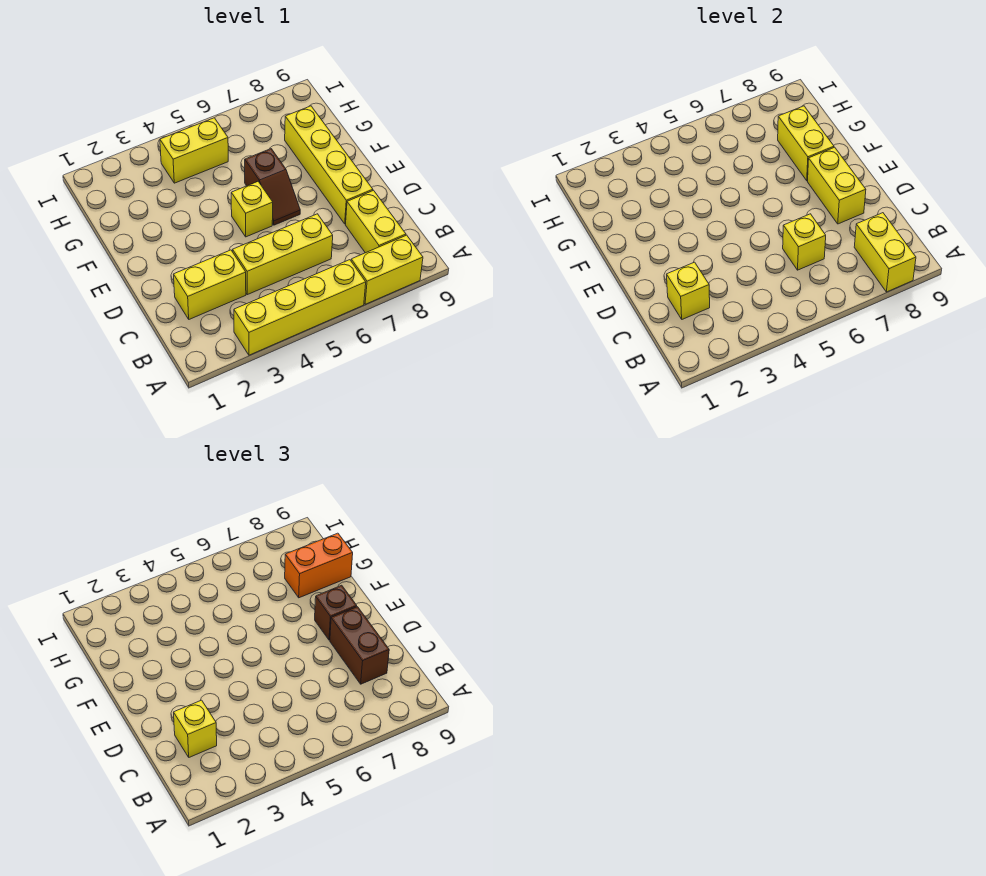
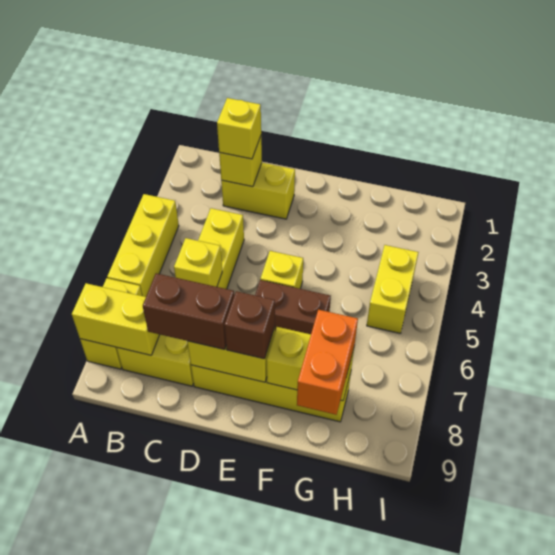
yellow 1x4 brick [234,260,366,355] -> yellow 1x3 brick [107,194,179,297]
yellow 1x2 brick [174,250,246,319] -> yellow 1x2 brick turned to [221,163,295,219]
brown 1x2 slope [245,149,300,225] -> brown 1x2 brick [255,280,331,334]

